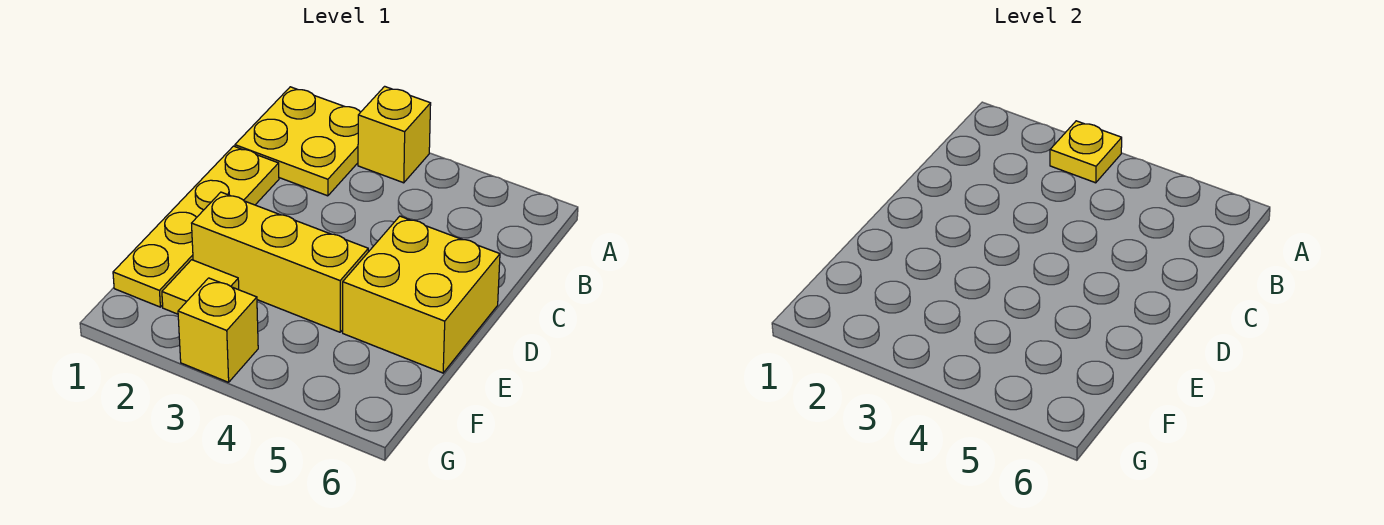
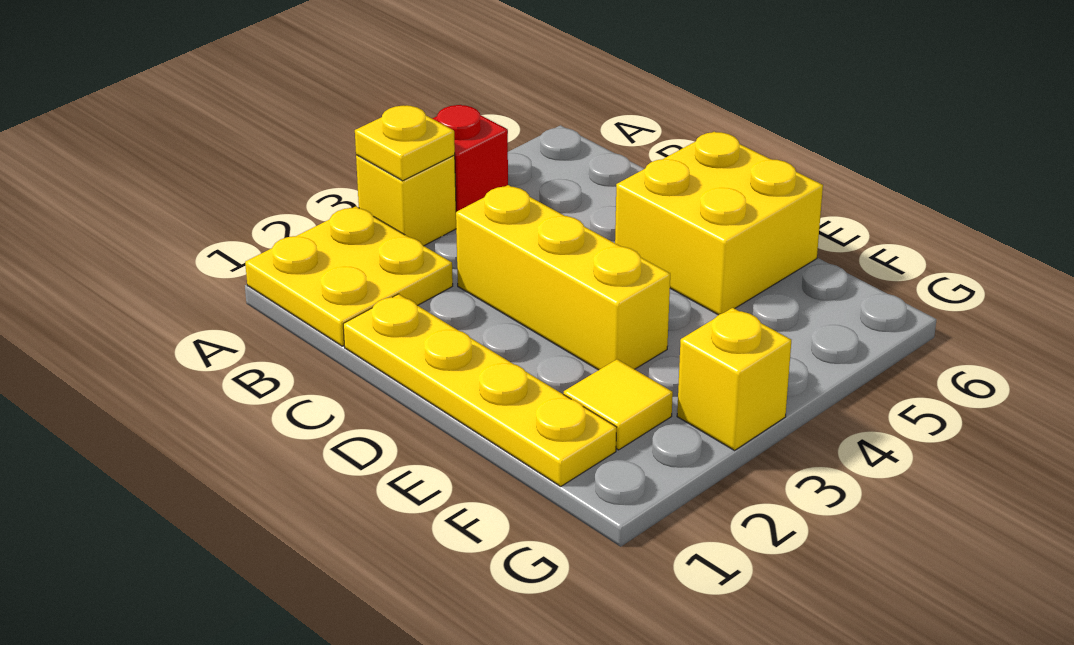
none -> red 1x1 brick [432,105,508,212]
yellow 1x3 brick [192,192,368,332] -> yellow 1x3 brick turned to [456,185,670,370]

